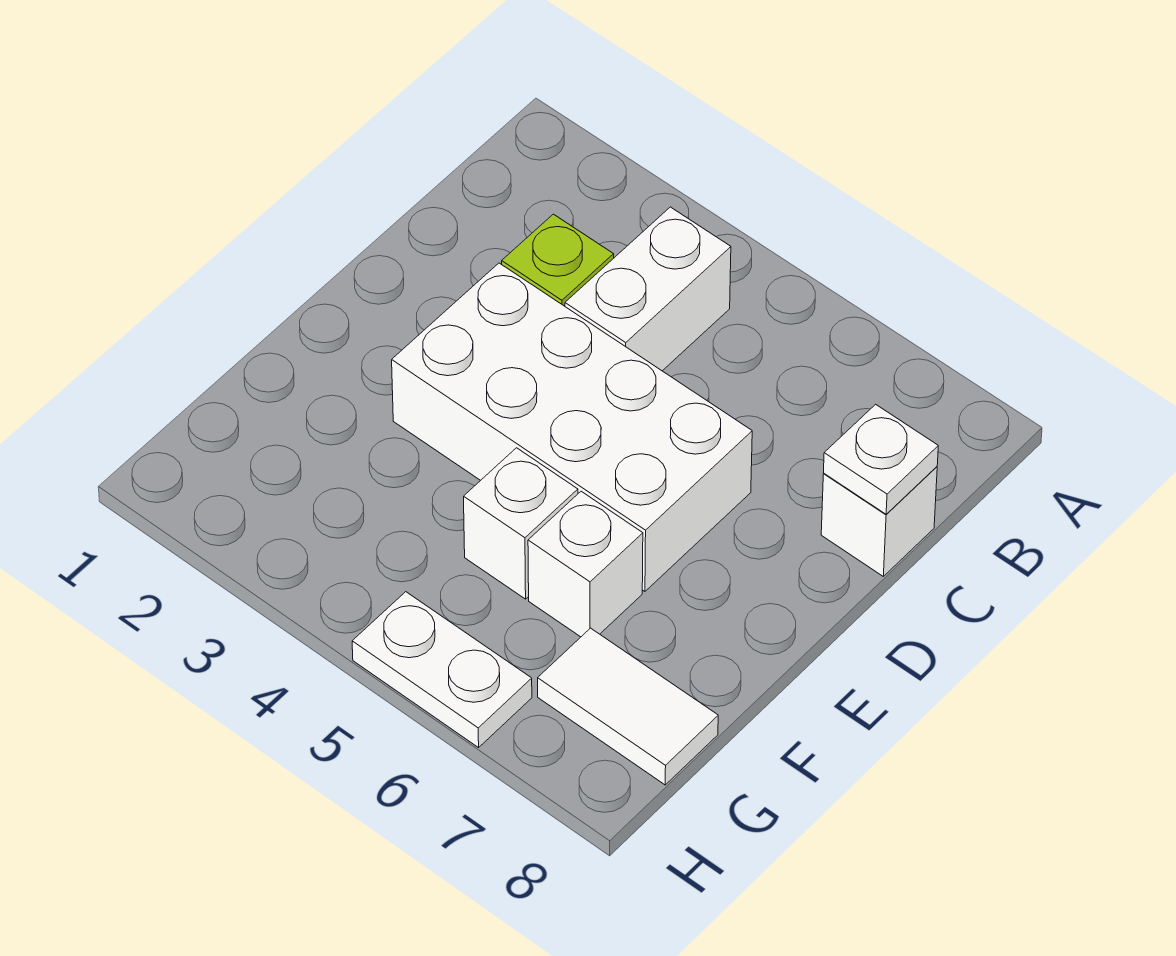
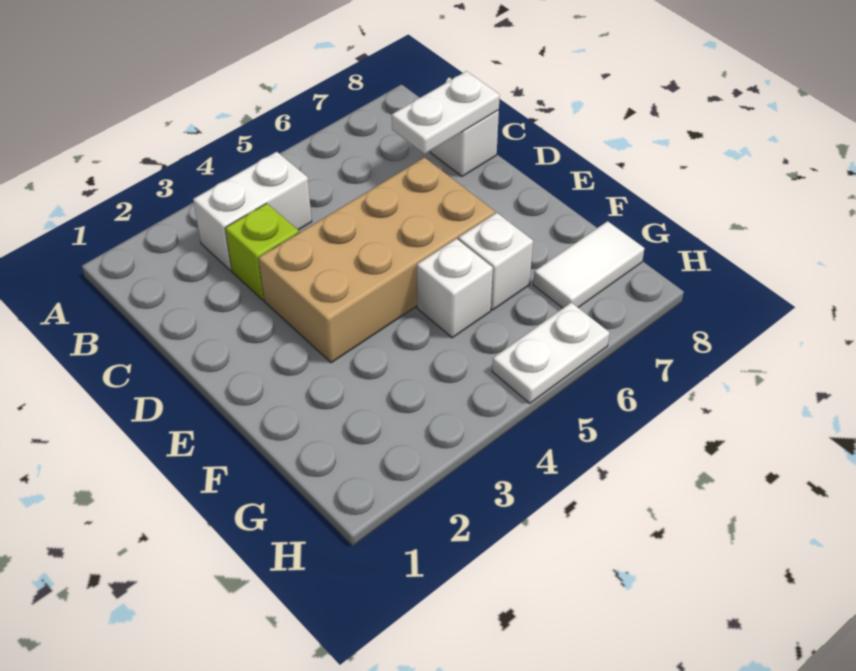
white 1x2 brick [565,207,731,371] -> white 1x2 brick turned to [193,152,312,270]
white 1x1 plate [824,404,938,514] -> white 1x2 plate [392,71,500,154]
white 2x4 brick [392,263,752,591] -> tan 2x4 brick [259,157,495,363]

